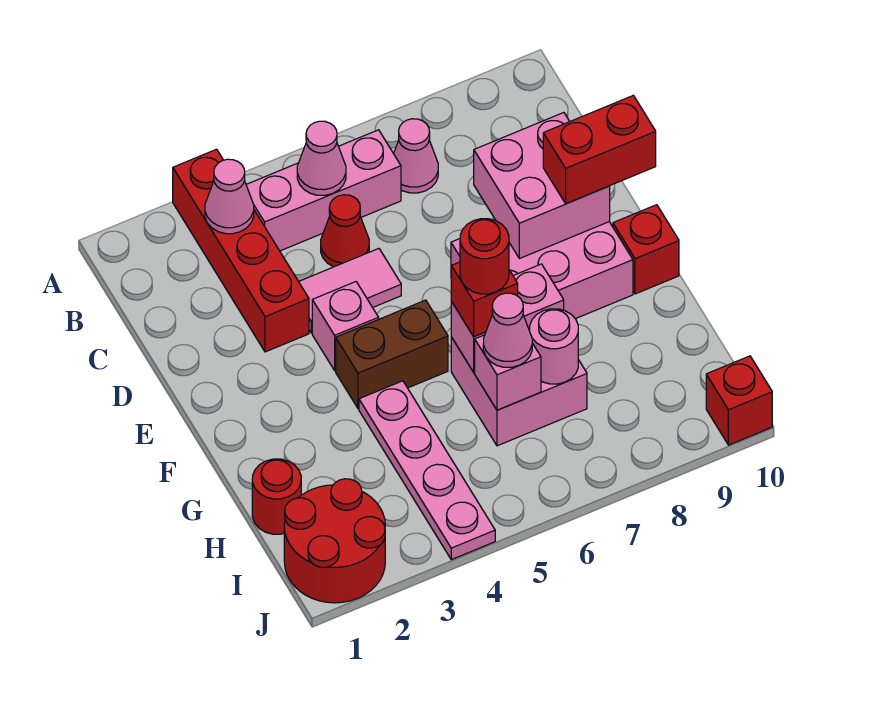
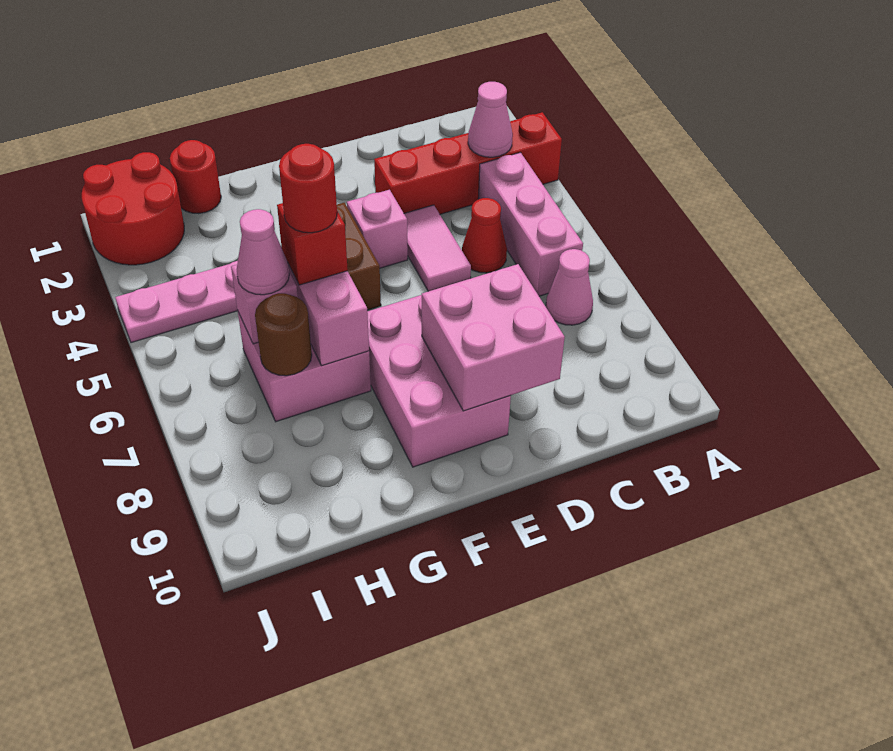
pink 1x1 cone [297,121,346,195] -> none
red 1x2 brick [543,95,656,204] -> none
red 1x1 brick [613,205,679,294] -> none
pink 1x1 round brick [530,309,578,384] -> brown 1x1 round brick [255,293,312,376]
red 1x1 brick [706,356,772,445] -> none

